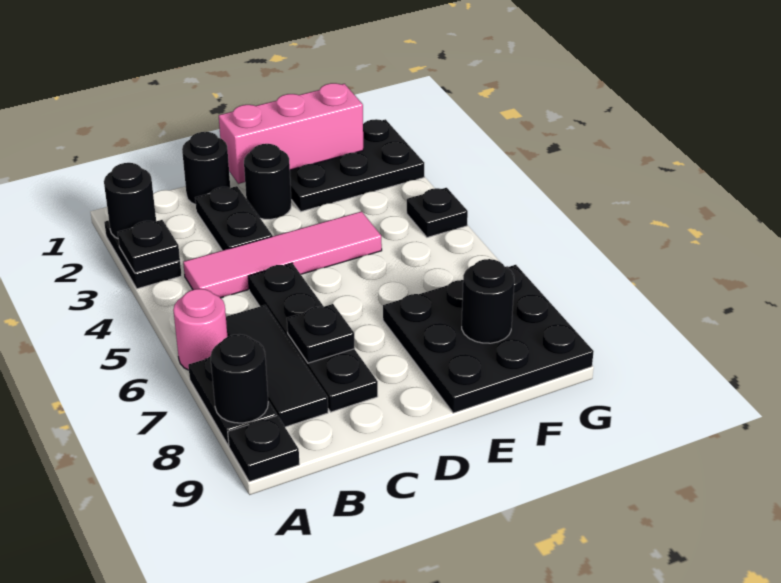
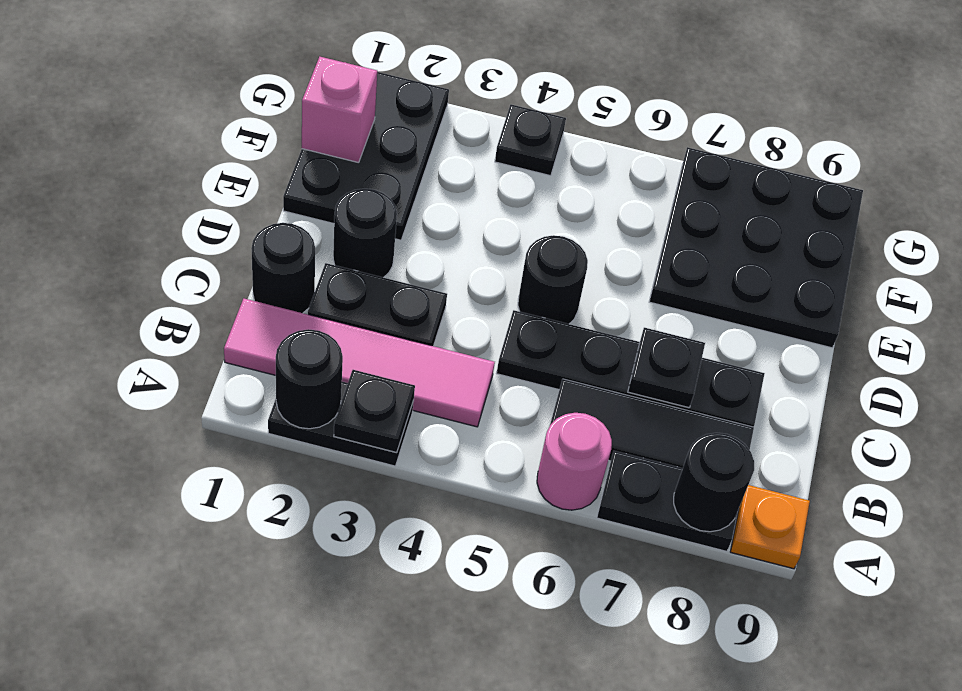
black 1x1 plate [228,416,299,482] -> orange 1x1 plate [731,485,810,569]
pink 1x4 tile [183,211,382,298] -> pink 1x4 tile turned to [224,299,495,427]
pink 1x3 brick [219,83,363,184] -> pink 1x1 brick [302,57,377,163]
black 1x1 round brick [462,259,514,343] -> black 1x1 round brick moved to [518,235,588,324]

